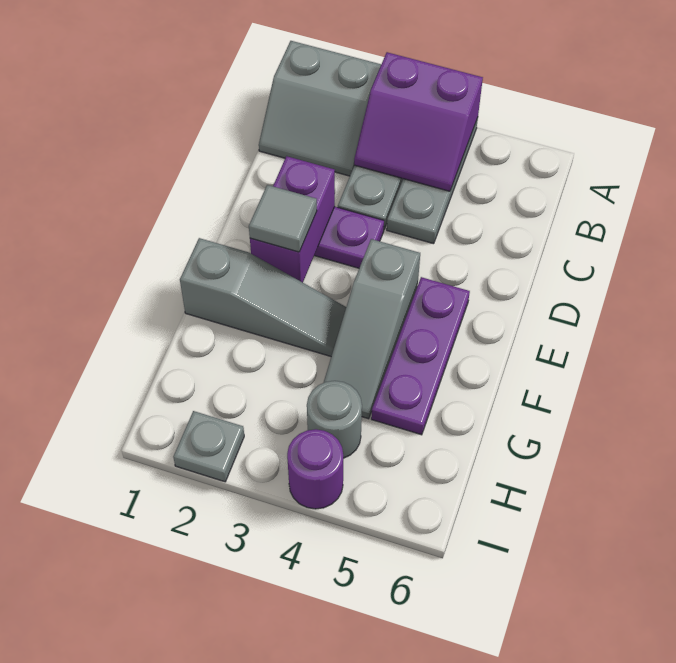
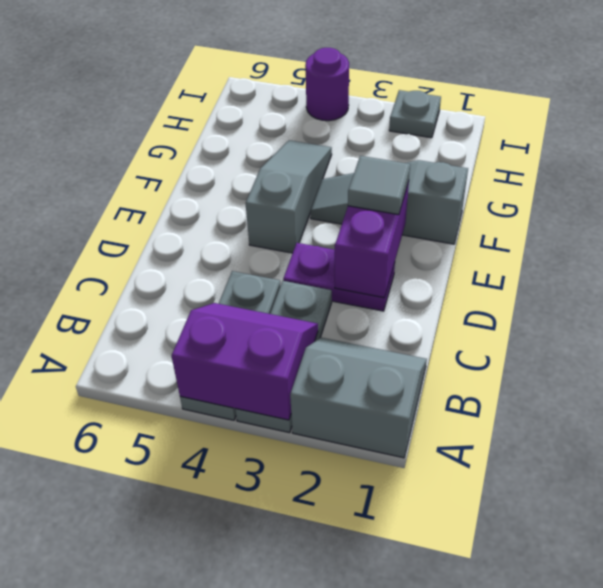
purple 1x3 plate [371,277,470,435] -> none
grey 1x1 round brick [307,381,362,458] -> none

